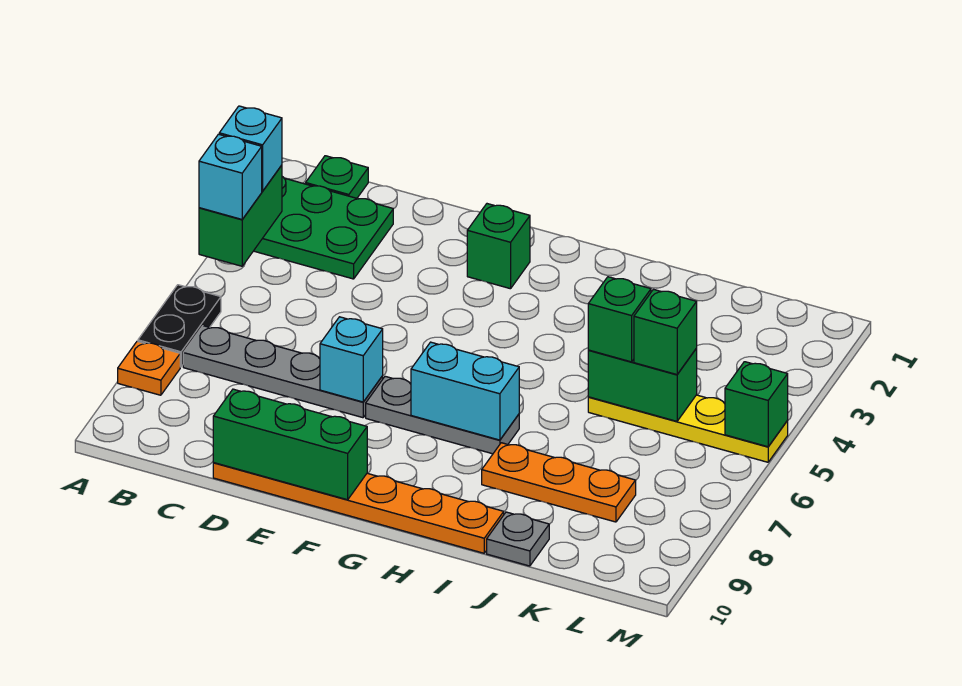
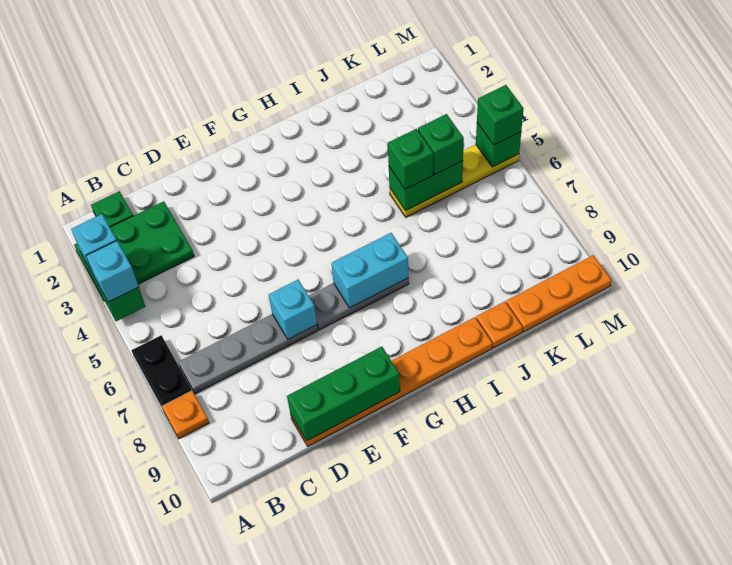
green 1x1 brick [467,204,530,289] -> green 1x1 brick moved to [477,85,524,145]
orange 1x3 plate [482,443,636,522] -> orange 1x3 plate moved to [506,255,612,332]
grey 1x1 plate [487,512,549,566] -> orange 1x1 plate [476,301,523,348]

